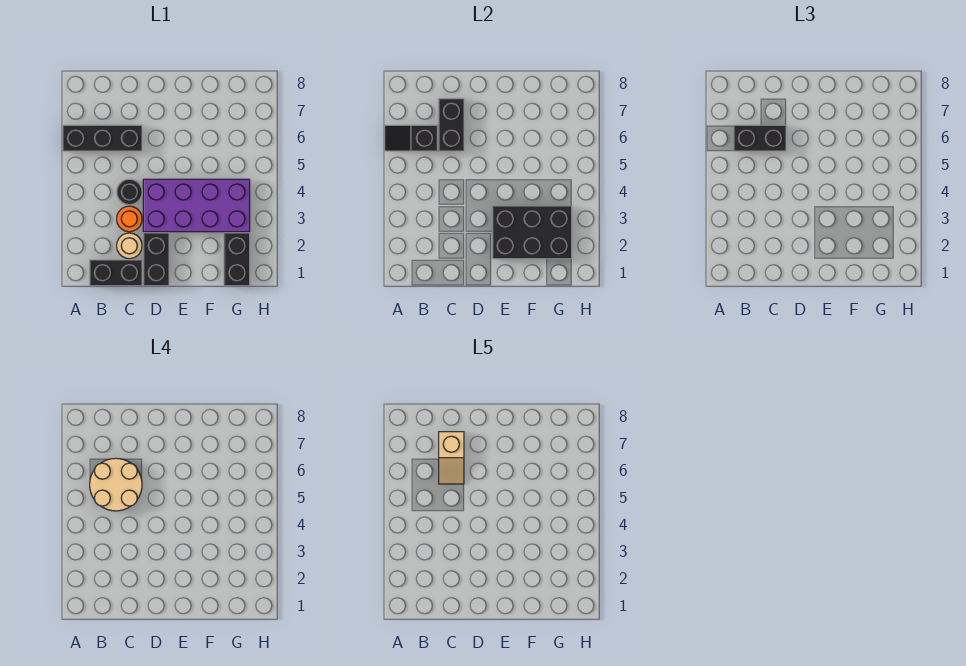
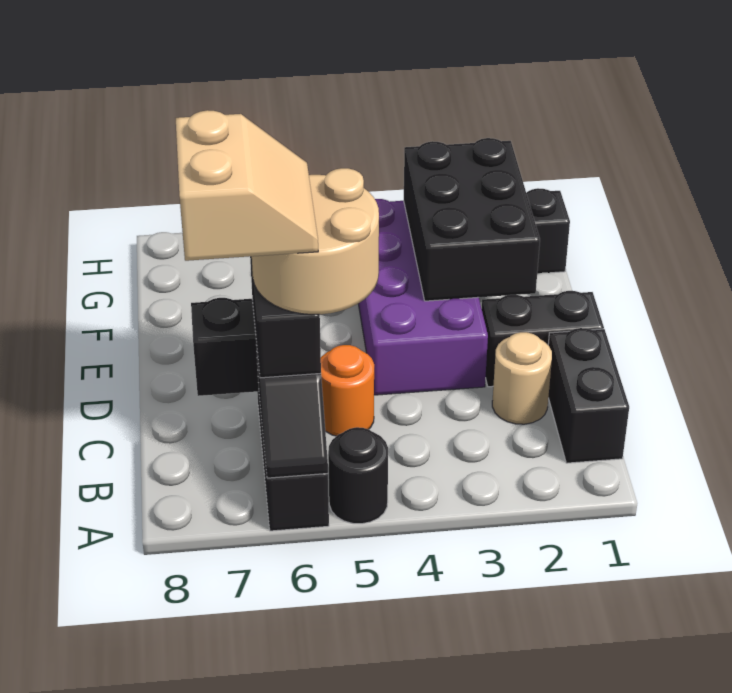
orange 1x1 round brick [117,206,142,232] -> orange 1x1 round brick moved to [321,345,374,436]
black 1x1 round brick [117,179,142,205] -> black 1x1 round brick moved to [328,427,388,524]
tan 1x2 slope [439,432,464,484] -> tan 2x2 slope [176,110,318,261]

